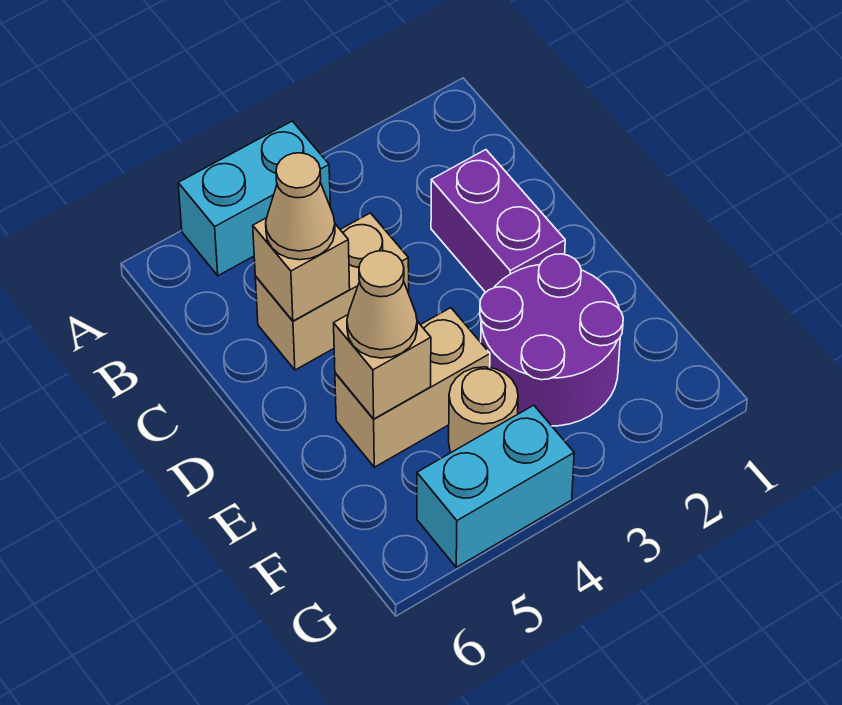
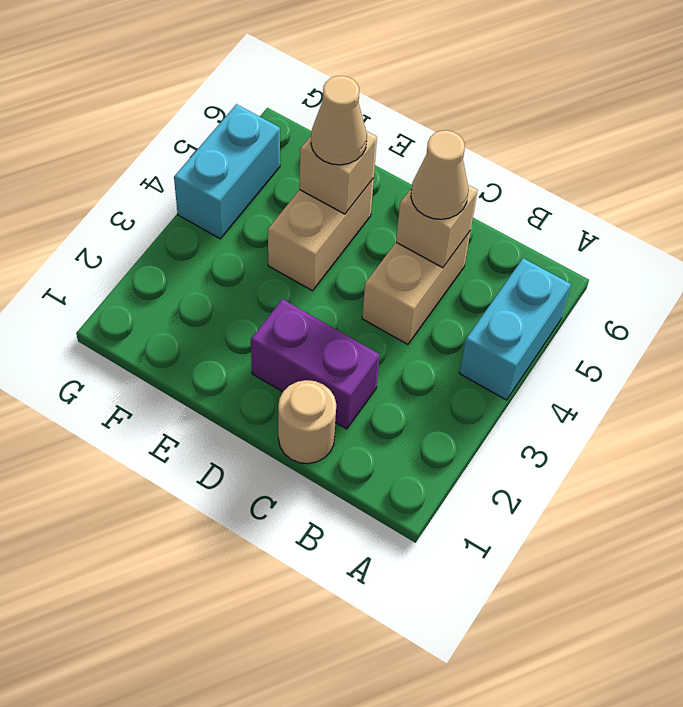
purple 2x2 round brick [480,254,623,426] -> none
tan 1x1 round brick [449,367,518,452] -> tan 1x1 round brick moved to [278,380,336,464]

